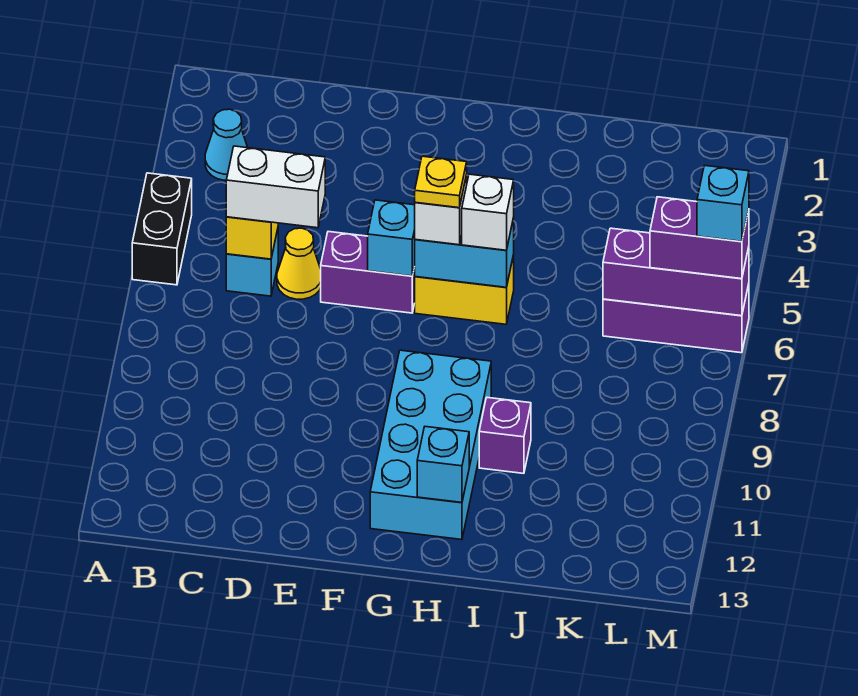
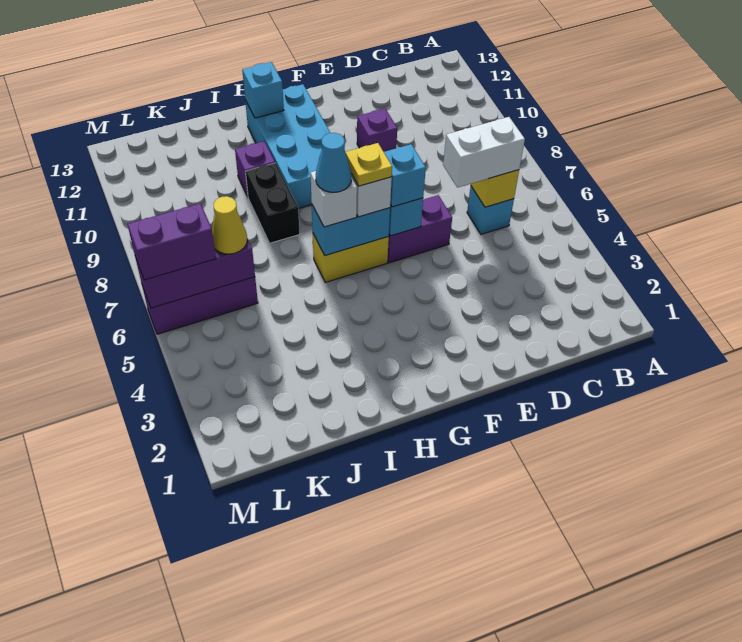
black 1x2 brick [132,173,192,285] -> black 1x2 brick moved to [245,163,300,243]
cyan 1x1 cone [205,109,248,180] -> cyan 1x1 cone moved to [316,133,351,192]
yellow 1x1 cone [277,228,321,299] -> yellow 1x1 cone moved to [212,196,247,254]
none -> purple 1x1 brick [357,109,397,152]
cyan 1x1 brick [697,165,749,242] -> cyan 1x1 brick moved to [384,144,426,207]

